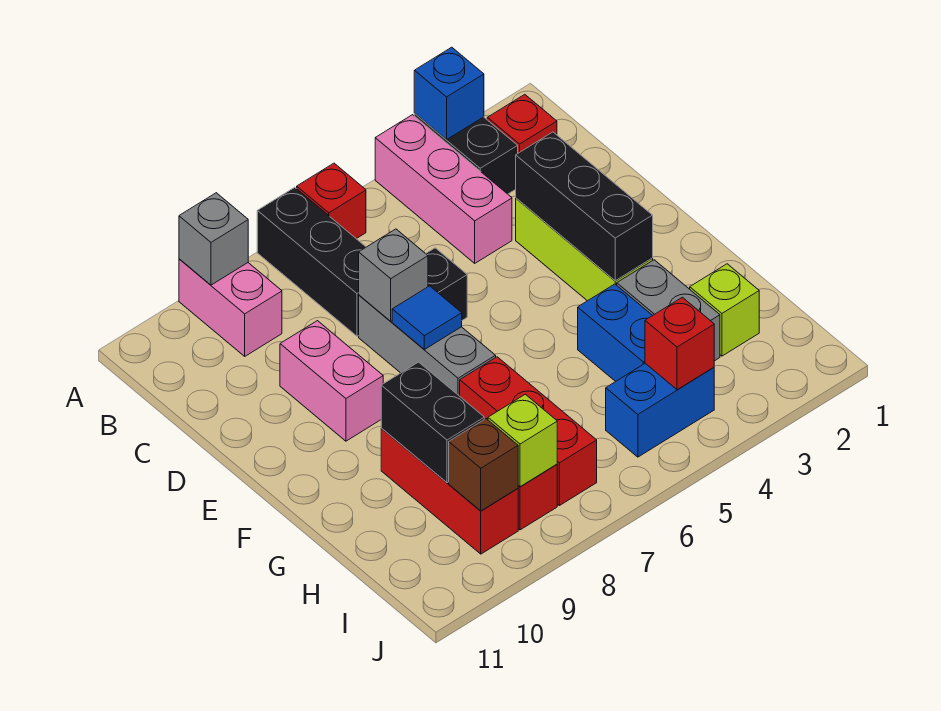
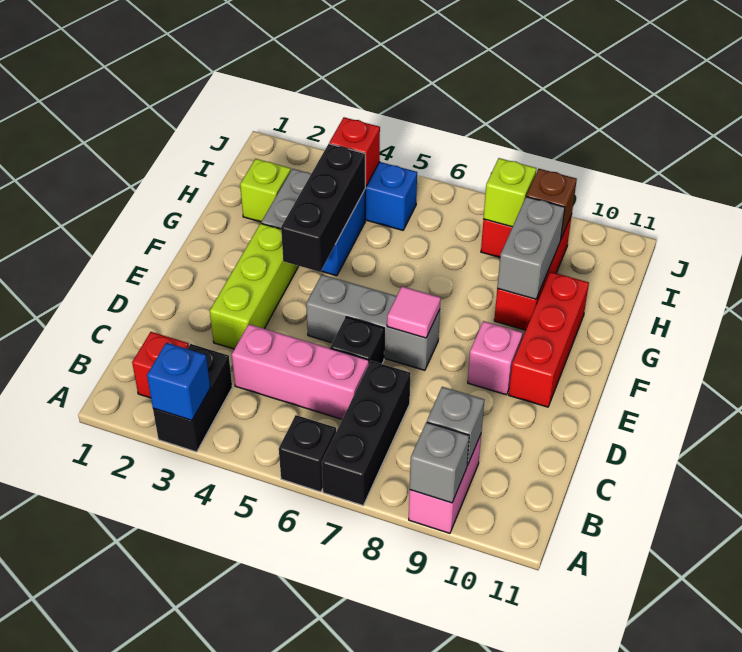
pink 1x3 brick [375,115,512,263] -> pink 1x3 brick turned to [232,324,369,419]
red 1x1 brick [297,163,366,239] -> black 1x1 brick [279,415,336,492]
black 1x3 brick [516,132,653,281] -> black 1x3 brick moved to [281,144,365,272]
grey 1x3 brick [359,295,496,396] -> grey 1x3 brick turned to [306,275,440,370]
grey 1x1 brick [359,229,428,321] -> grey 1x1 brick moved to [427,387,484,466]
pink 1x2 brick [280,321,383,441] -> pink 1x1 brick [468,321,523,395]
blue 1x1 tile [392,286,462,349] -> pink 1x1 tile [387,286,441,338]
red 1x3 brick [460,357,597,506] -> red 1x3 brick moved to [509,272,589,407]
black 1x2 brick [381,362,484,483] -> grey 1x2 brick [497,197,565,299]

